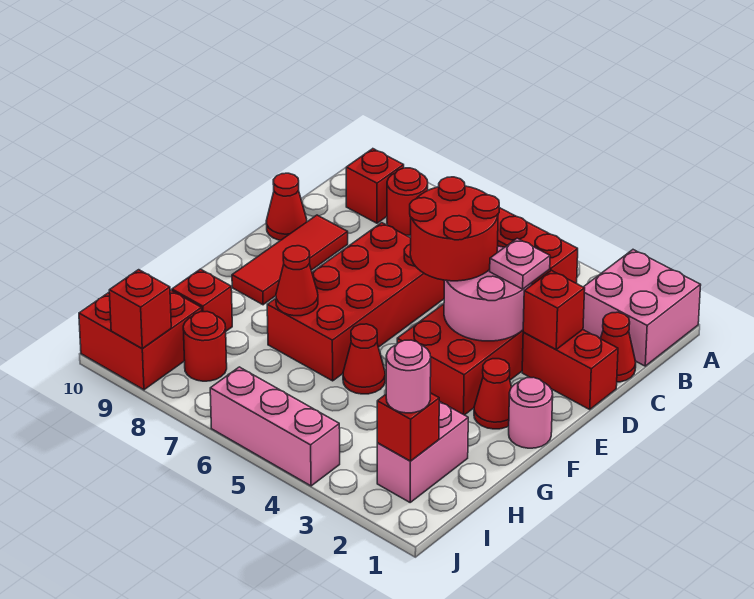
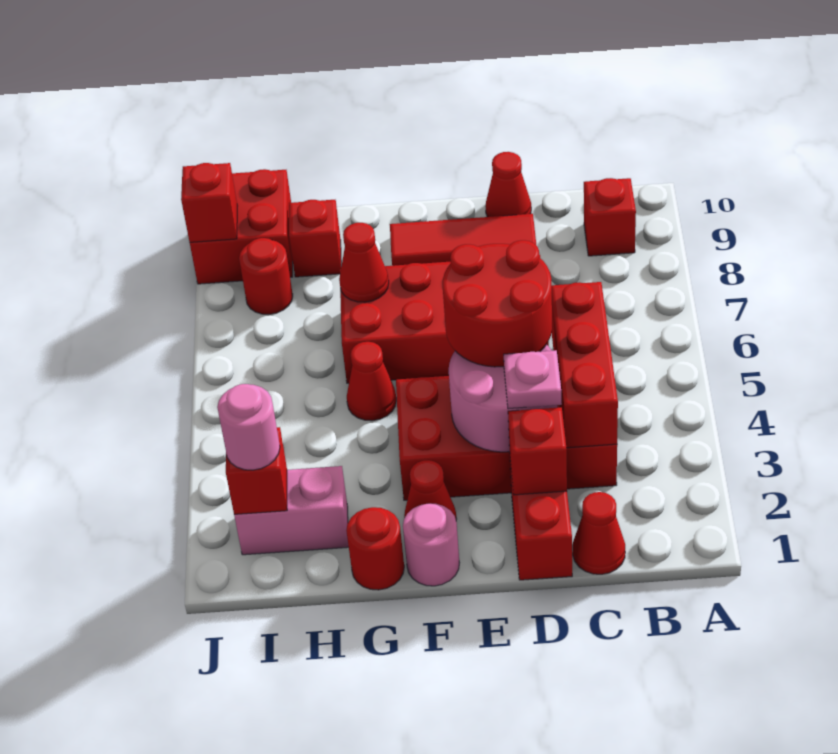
pink 2x2 brick [583,250,701,366] -> none
red 1x1 round brick [387,168,428,236] -> red 1x1 round brick moved to [346,507,404,590]
pink 1x3 brick [210,367,340,486] -> none

